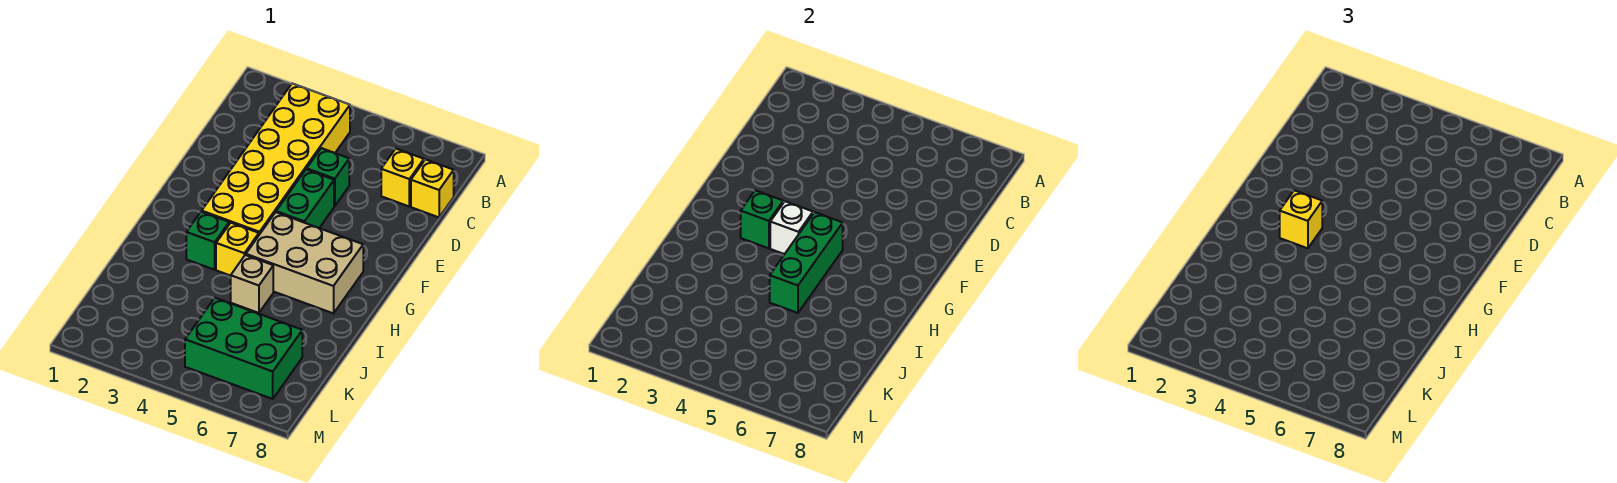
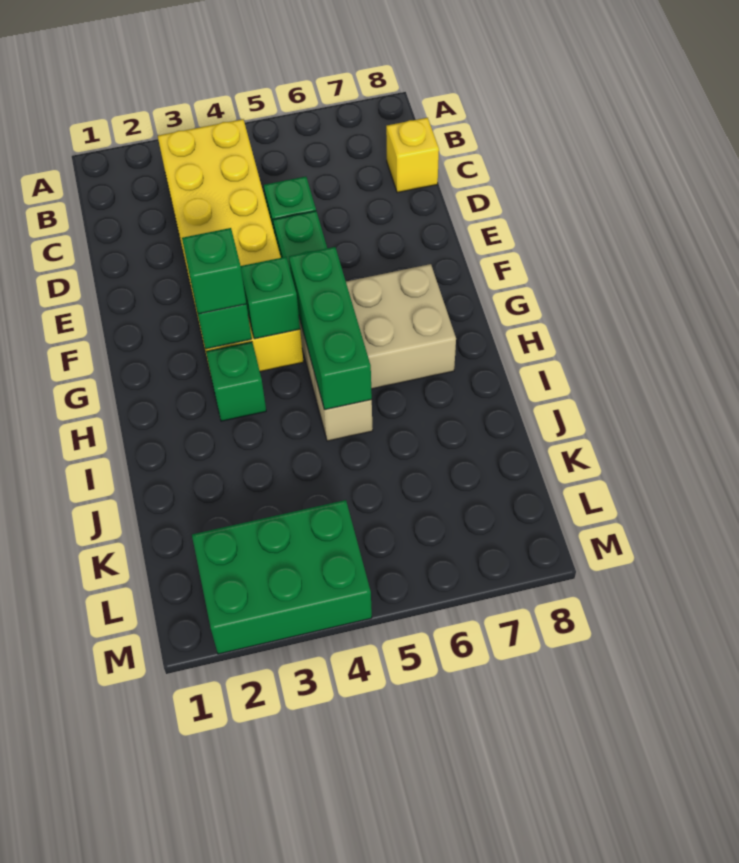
yellow 1x1 brick [381,149,424,206] -> none
yellow 1x1 brick [1280,190,1322,248] -> green 1x1 brick [182,228,246,314]
white 1x1 brick [770,201,813,254] -> green 1x1 brick [241,257,300,339]
yellow 1x1 brick [216,223,259,276] -> none
green 2x3 brick [185,298,302,399] -> green 2x3 brick moved to [192,500,372,654]

